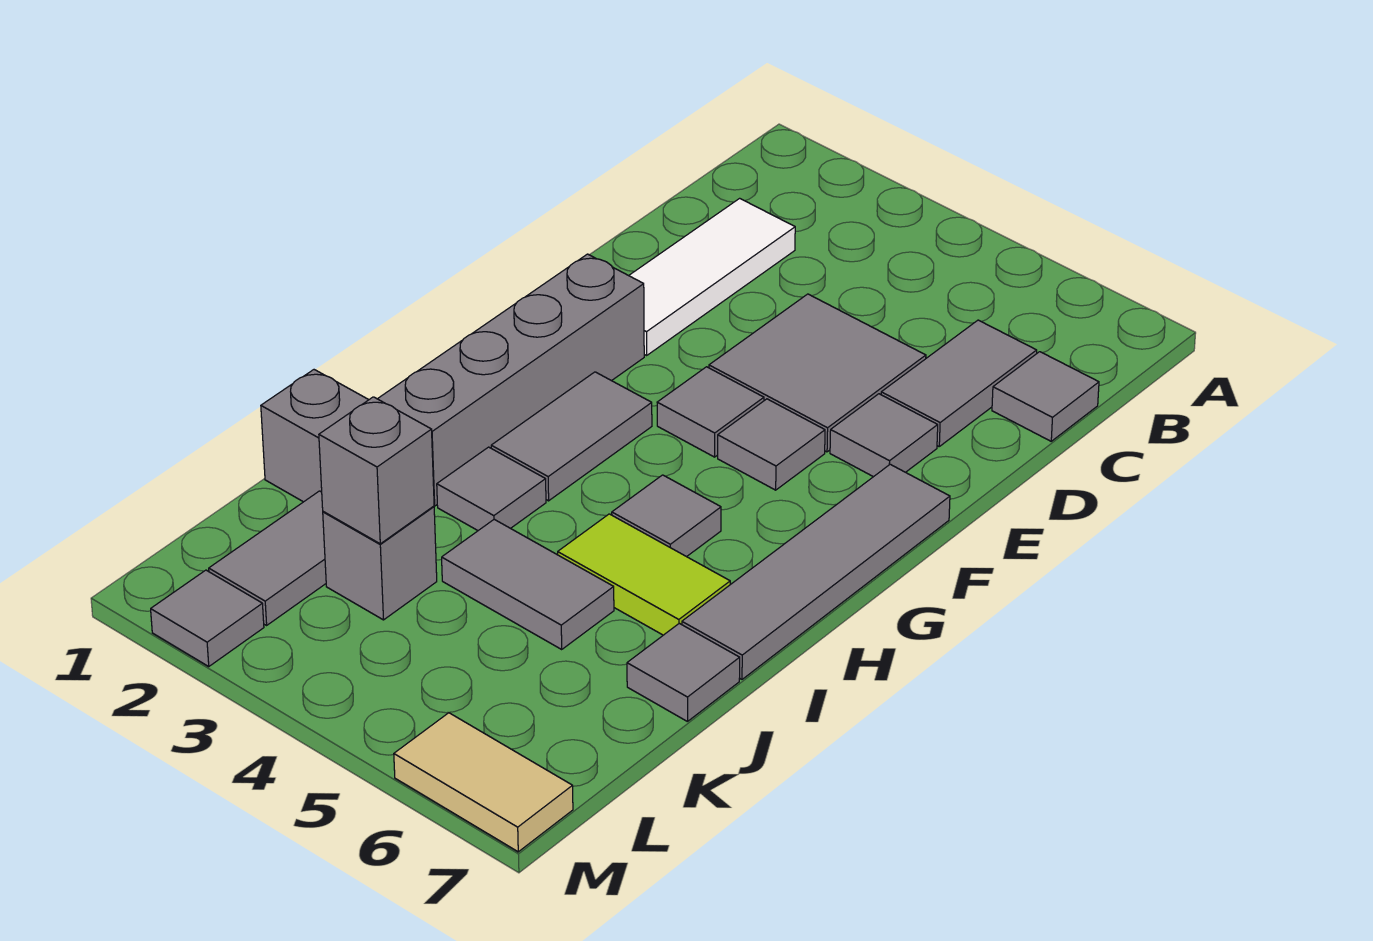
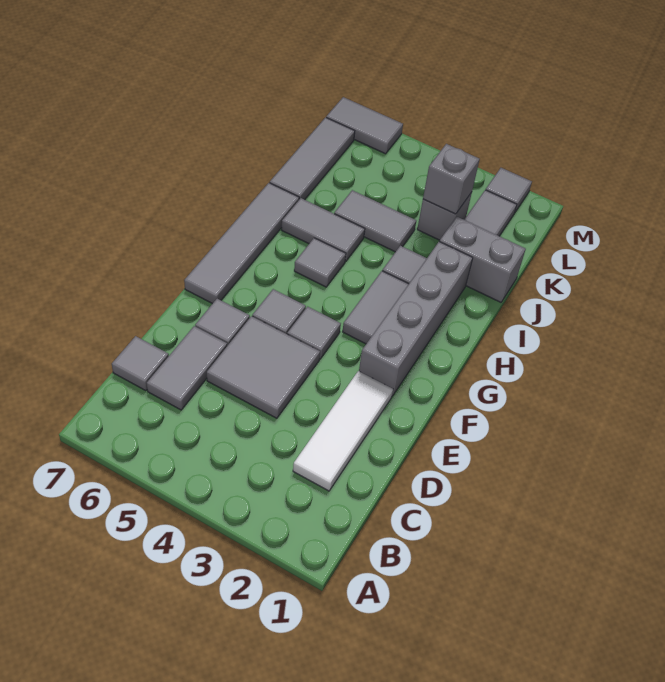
lime 1x2 tile [558,514,730,635] -> grey 1x2 tile [282,198,365,262]
grey 1x1 tile [627,623,740,722] -> grey 1x3 tile [270,117,355,200]
tan 1x2 tile [394,713,573,852] -> grey 1x2 tile [326,97,403,154]

